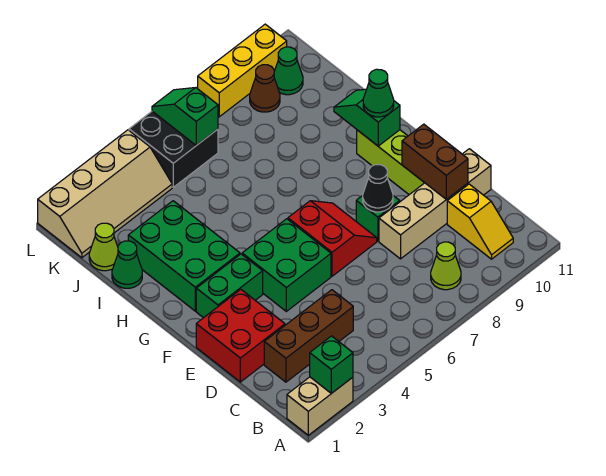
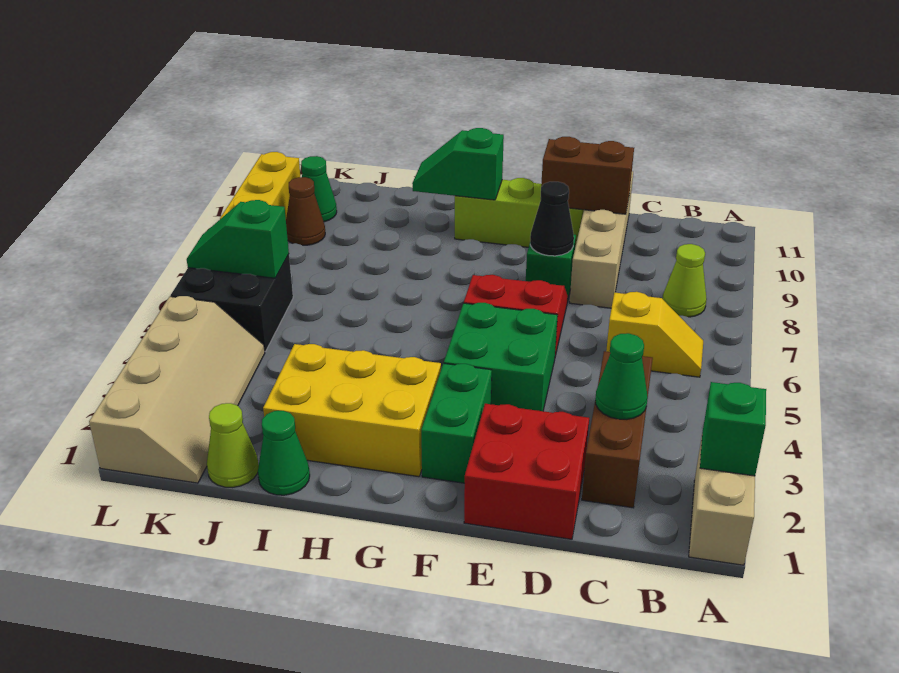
yellow 1x2 slope [447,184,513,259] -> yellow 1x2 slope moved to [606,292,703,377]
green 2x3 brick [128,201,240,311] -> yellow 2x3 brick [263,344,441,477]
green 1x1 cone [363,69,394,117] -> green 1x1 cone moved to [595,333,648,419]

